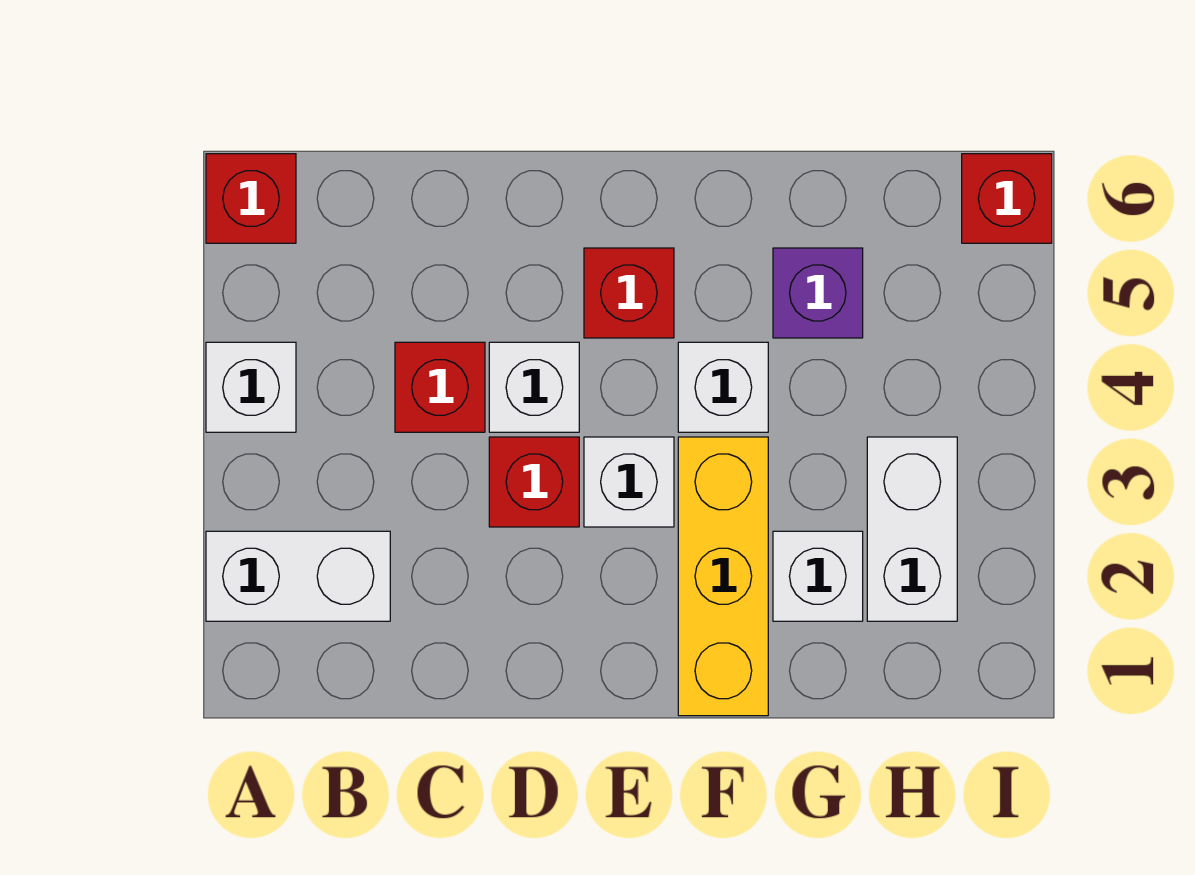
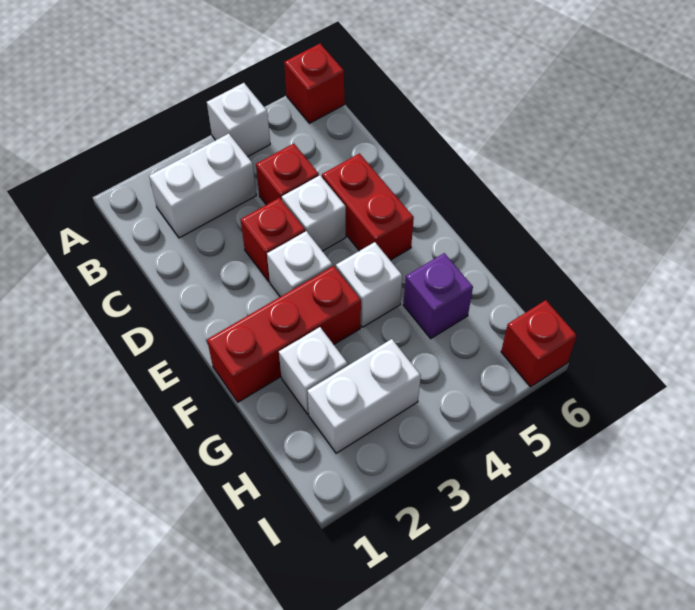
white 1x2 brick [206,531,390,621] -> white 1x2 brick turned to [149,134,256,238]
red 1x1 brick [584,248,674,338] -> red 1x2 brick [322,153,414,260]
yellow 1x3 brick [678,437,768,716] -> red 1x3 brick [207,266,361,402]

